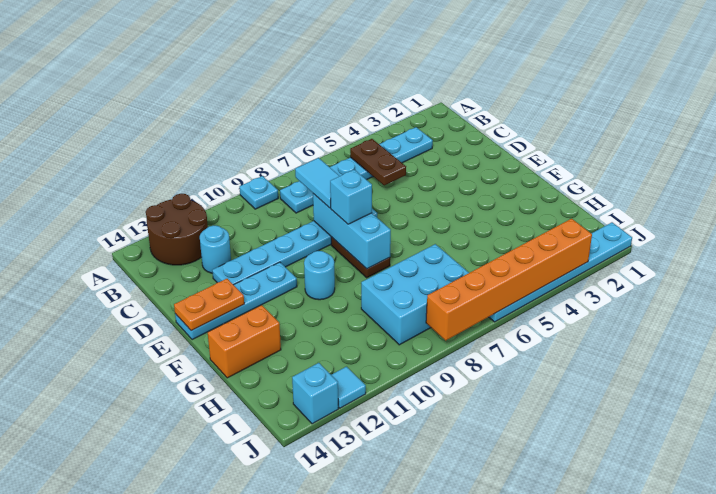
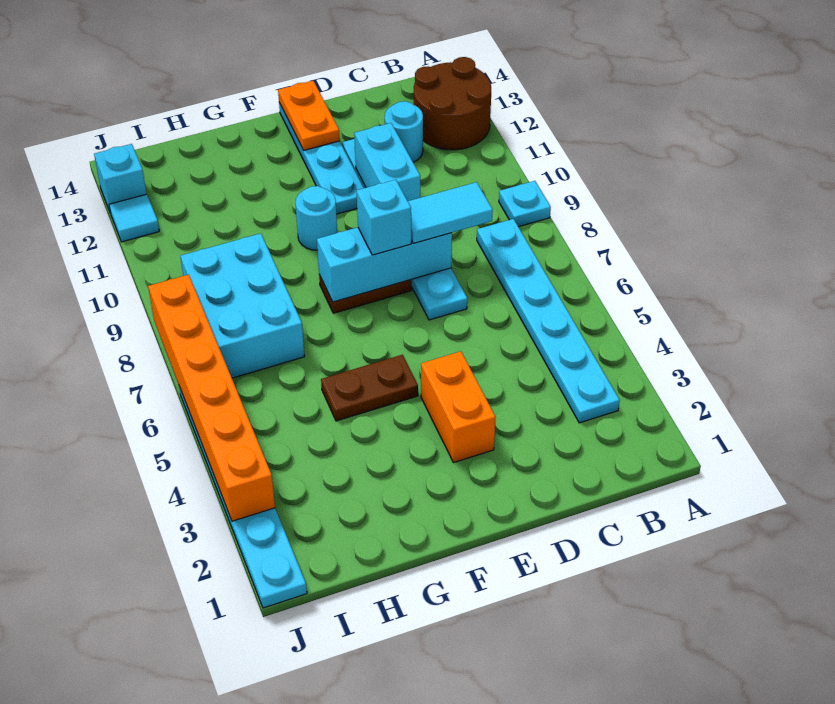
brown 1x2 plate [350,139,406,185] -> brown 1x2 plate moved to [321,355,418,421]
none -> cyan 1x2 brick [354,123,420,201]
orange 1x2 brick [208,305,281,378] -> orange 1x2 brick moved to [421,351,496,463]

